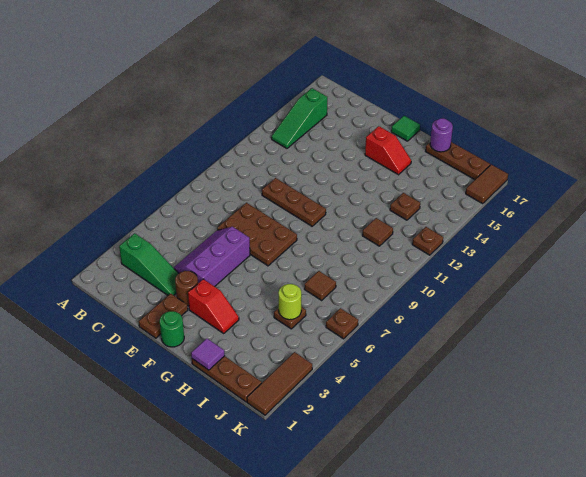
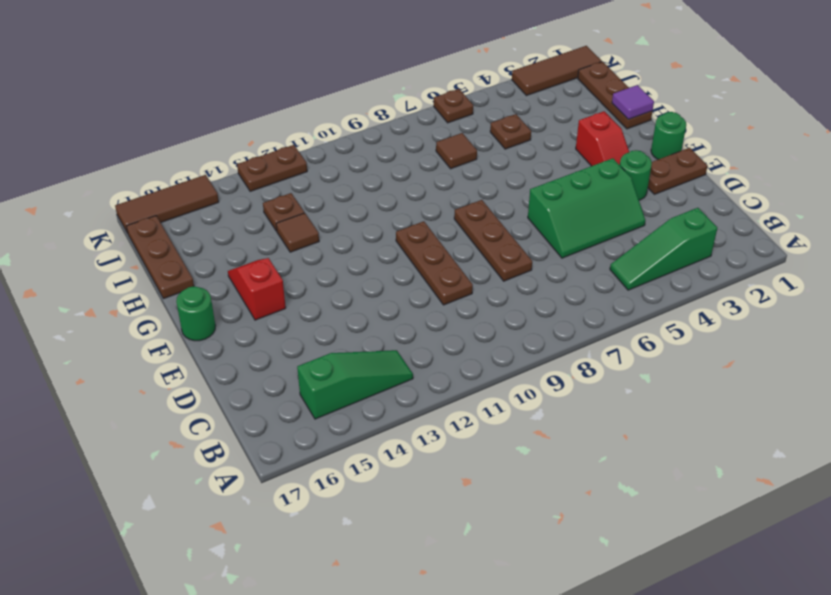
green 1x3 slope [119,233,179,295] -> green 1x3 slope turned to [610,208,717,290]
purple 2x3 slope [173,227,250,286] -> green 2x3 slope [528,158,645,258]
brown 2x3 plate [217,203,297,266] -> brown 1x3 plate [454,200,532,281]
brown 1x1 round brick [175,271,198,306] -> green 1x1 round brick [620,150,652,200]
red 1x2 slope [188,279,239,333] -> red 1x2 slope turned to [576,111,629,166]
green 1x1 tile [391,116,420,141] -> green 1x1 round brick [176,286,216,341]
purple 1x1 round brick [430,118,453,152] -> none
lime 1x1 round brick [278,284,301,320] -> none
brown 1x1 tile [362,218,393,246] -> brown 1x1 tile moved to [276,213,319,252]
brown 1x1 plate [412,227,443,255] -> brown 1x2 plate [237,145,307,191]
brown 1x2 tile [466,164,508,204] -> brown 1x3 tile [115,175,219,233]

